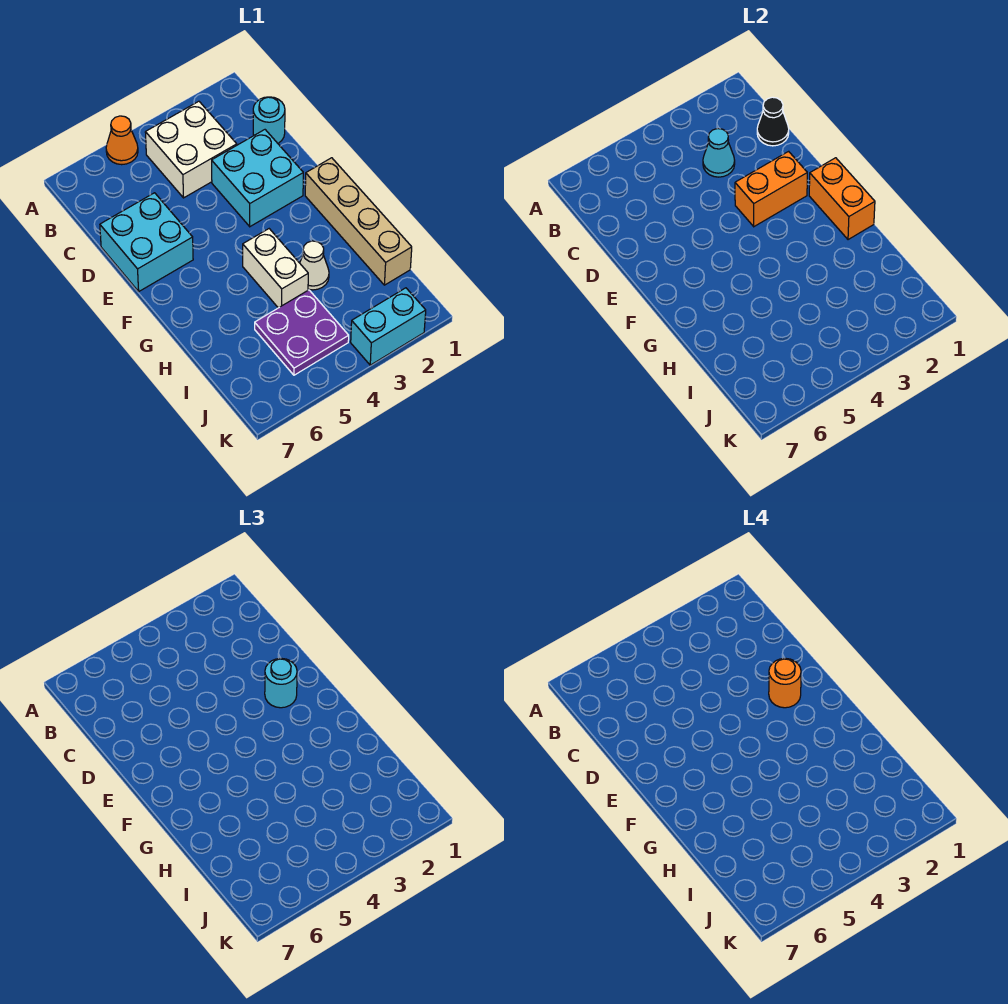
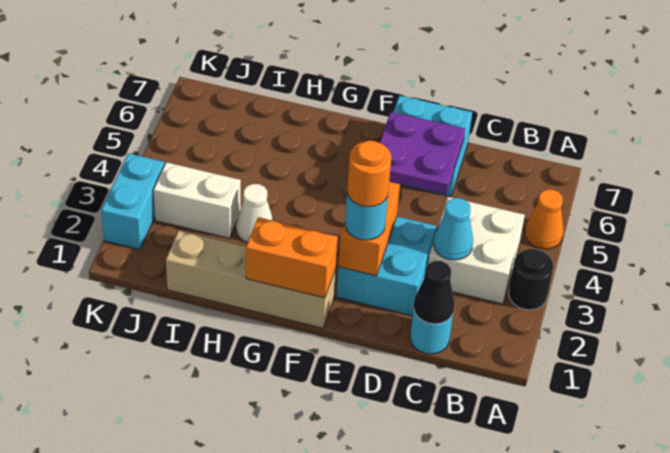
none -> black 1x1 round brick [509,249,553,310]
white 1x2 brick [243,229,308,308] -> white 1x2 brick moved to [154,162,241,238]
purple 2x2 plate [255,290,349,375] -> purple 2x2 plate moved to [380,112,465,194]

